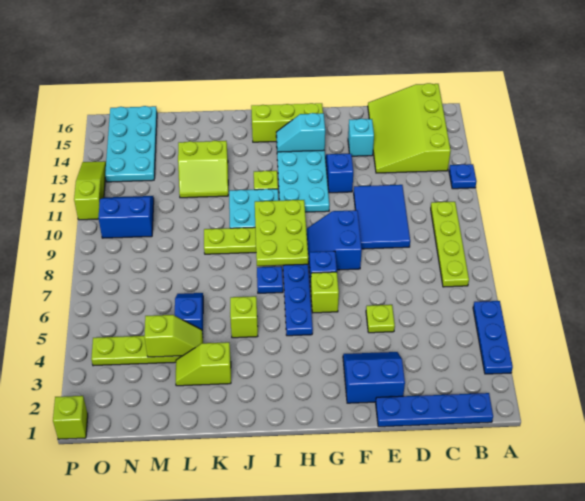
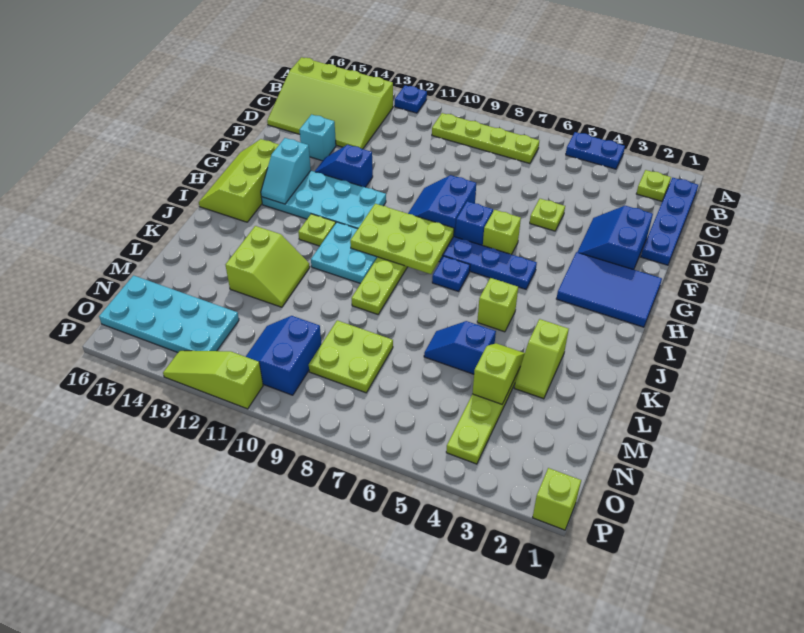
blue 1x3 plate [473,301,513,374] -> blue 1x2 plate [566,132,625,169]
none -> lime 1x1 plate [636,170,671,201]
blue 2x3 tile [354,185,410,249] -> blue 2x3 tile moved to [556,252,662,327]
blue 2x2 slope [307,210,362,270] -> blue 2x2 slope turned to [408,175,476,237]
none -> lime 2x2 plate [309,320,393,393]

